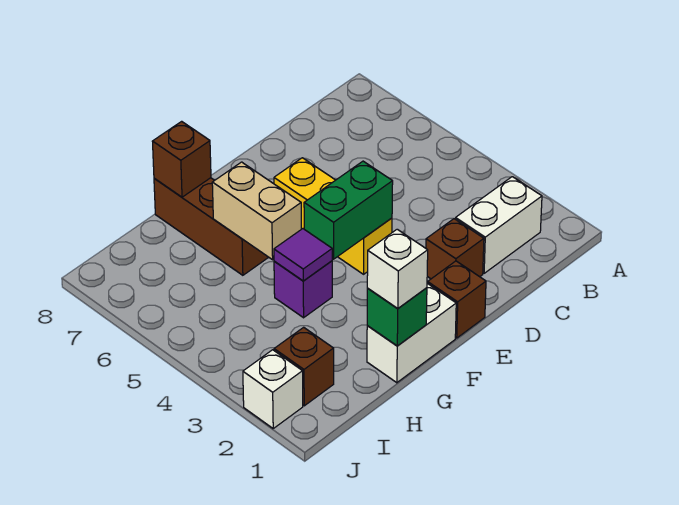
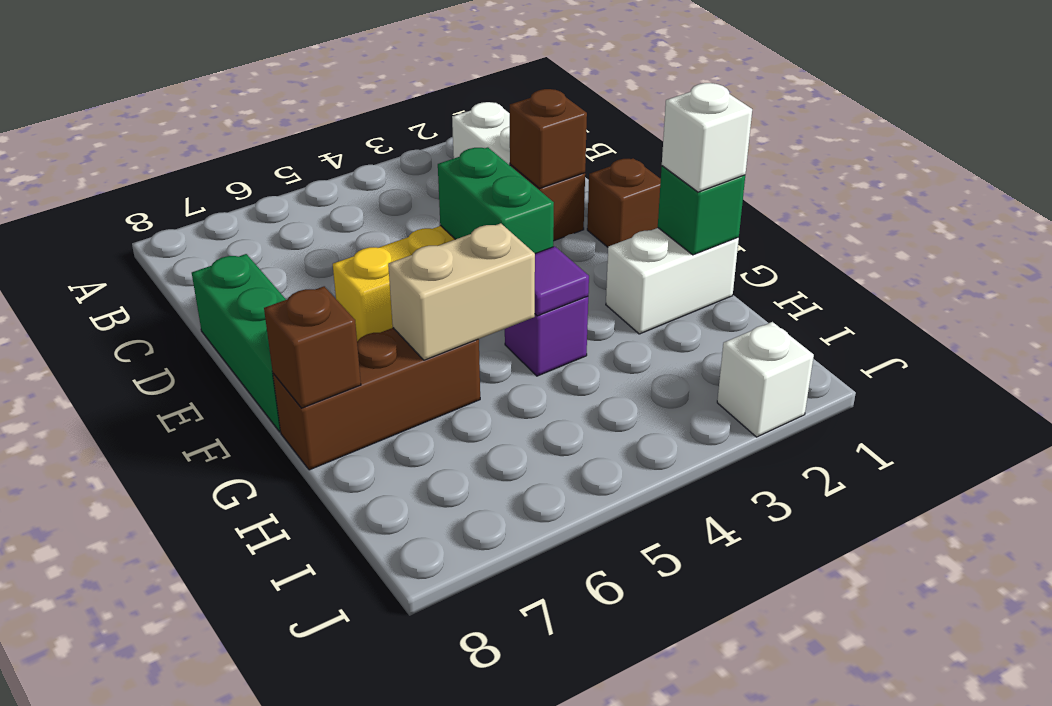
none -> green 1x3 brick [192,254,286,432]
white 1x2 brick [367,283,456,383] -> white 1x2 brick turned to [606,228,739,334]
brown 1x1 brick [274,327,334,406] -> brown 1x1 brick moved to [510,89,587,188]

